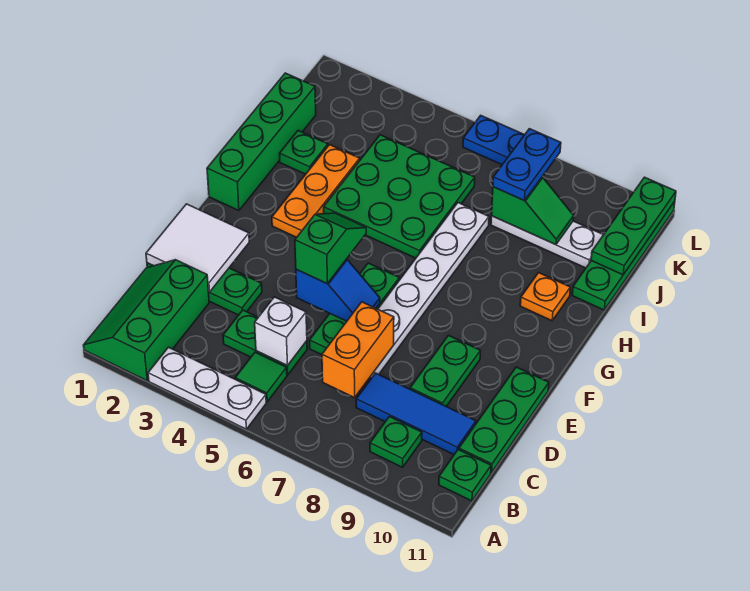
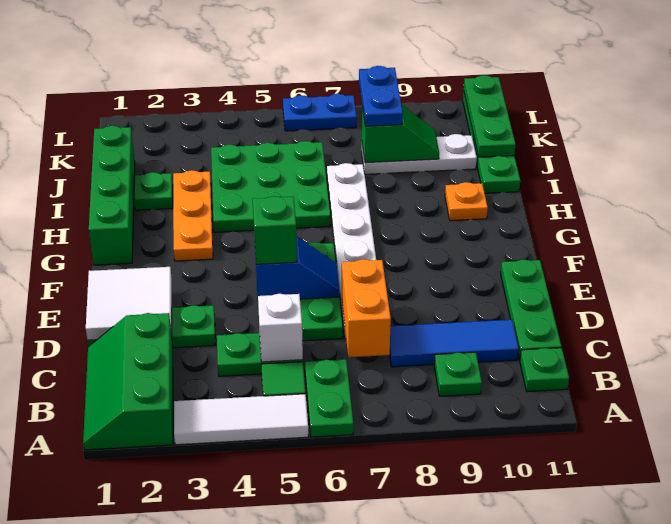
white 1x3 plate [148,347,266,429] -> white 1x3 tile [174,394,308,445]
green 1x2 plate [410,336,480,406] -> green 1x2 plate moved to [305,359,353,437]

